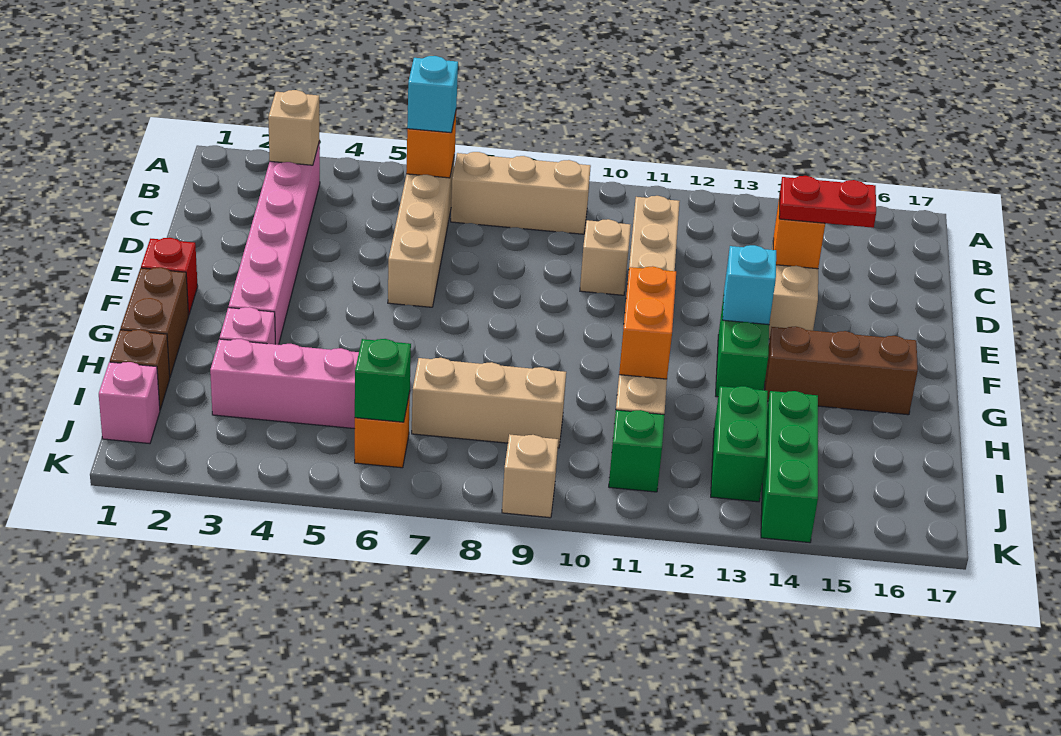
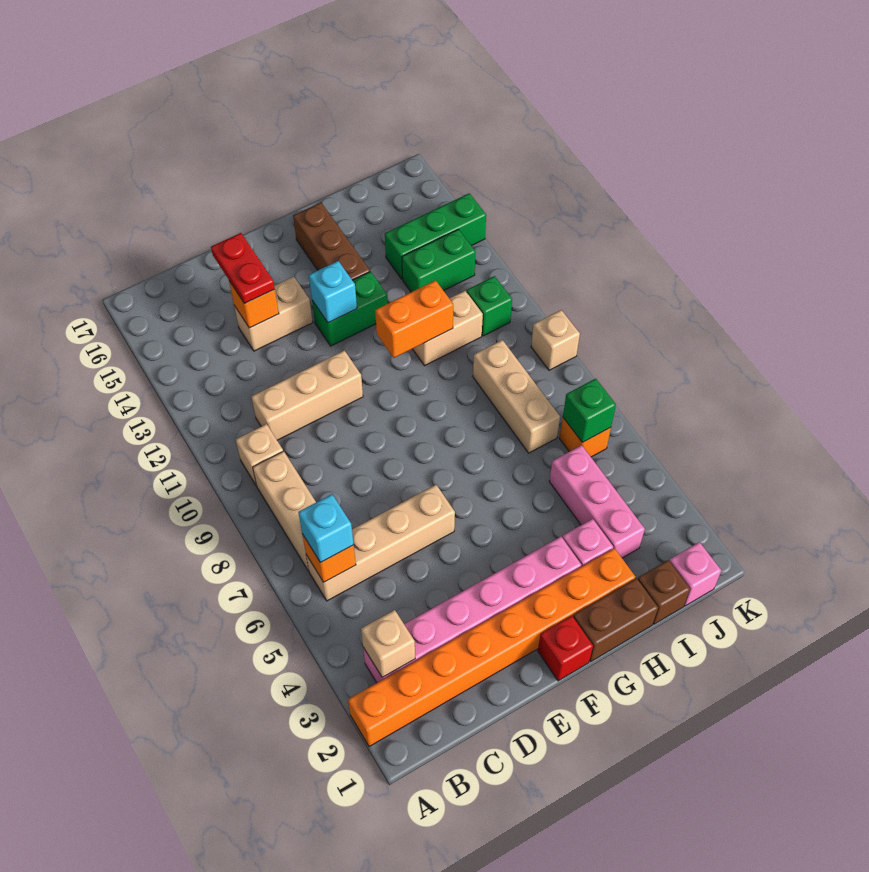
none -> orange 1x8 brick [348,548,635,747]
tan 1x1 brick [580,219,631,295] -> tan 1x1 brick moved to [236,424,283,486]

